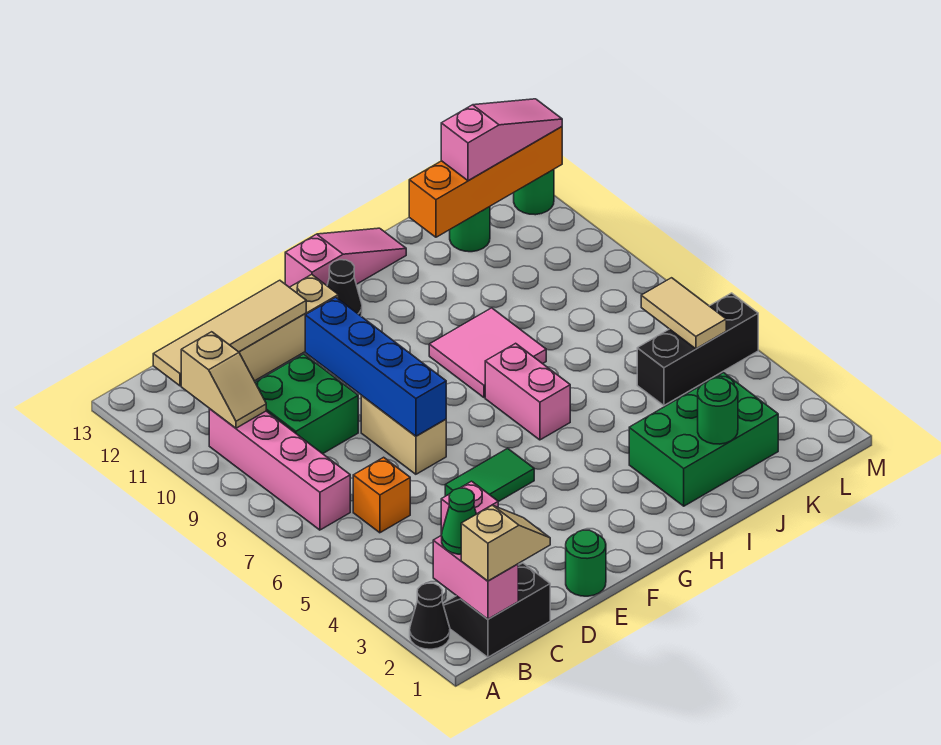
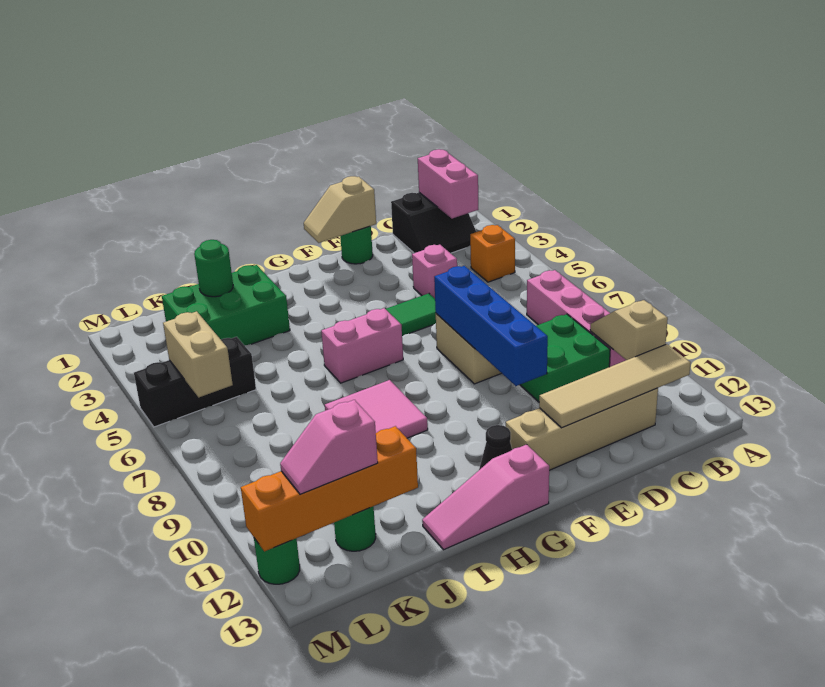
black 1x1 cone [410,583,450,649] -> none
tan 1x2 slope [461,505,550,581] -> tan 1x2 slope moved to [304,176,376,243]
green 1x1 cone [442,488,476,554] -> none
orange 1x1 brick [353,457,410,533] -> orange 1x1 brick moved to [470,225,515,282]
pink 1x2 brick [485,343,570,440] -> pink 1x2 brick turned to [321,308,403,383]
pink 1x3 slope [441,99,562,181] -> pink 1x2 slope [280,400,378,495]
tan 1x2 tile [641,278,726,349] -> tan 1x2 brick [163,311,233,397]

